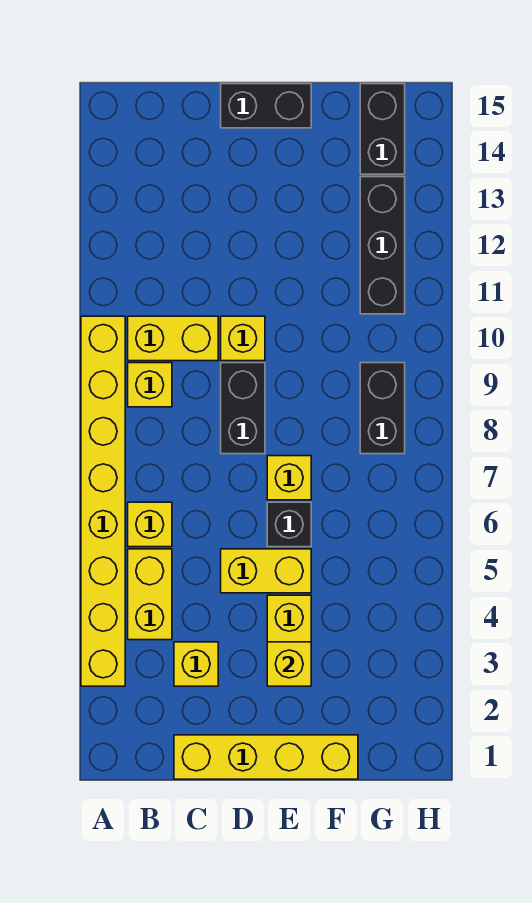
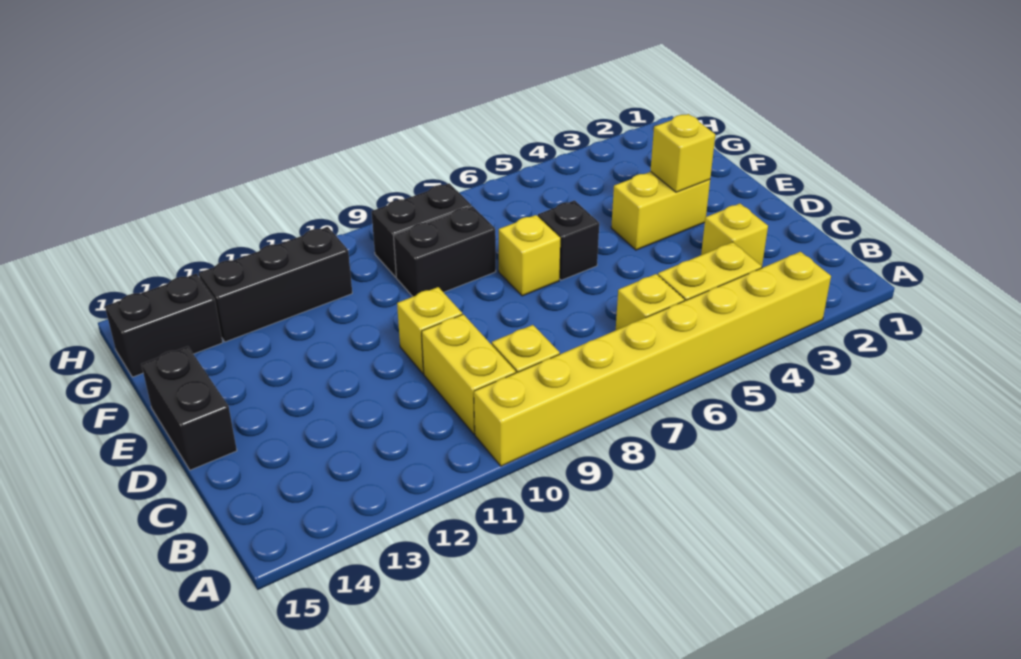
yellow 1x4 brick [174,735,358,779] -> none
yellow 1x2 brick [221,549,311,593] -> none
black 1x2 brick [221,363,265,454] -> black 1x2 brick moved to [394,206,496,297]

